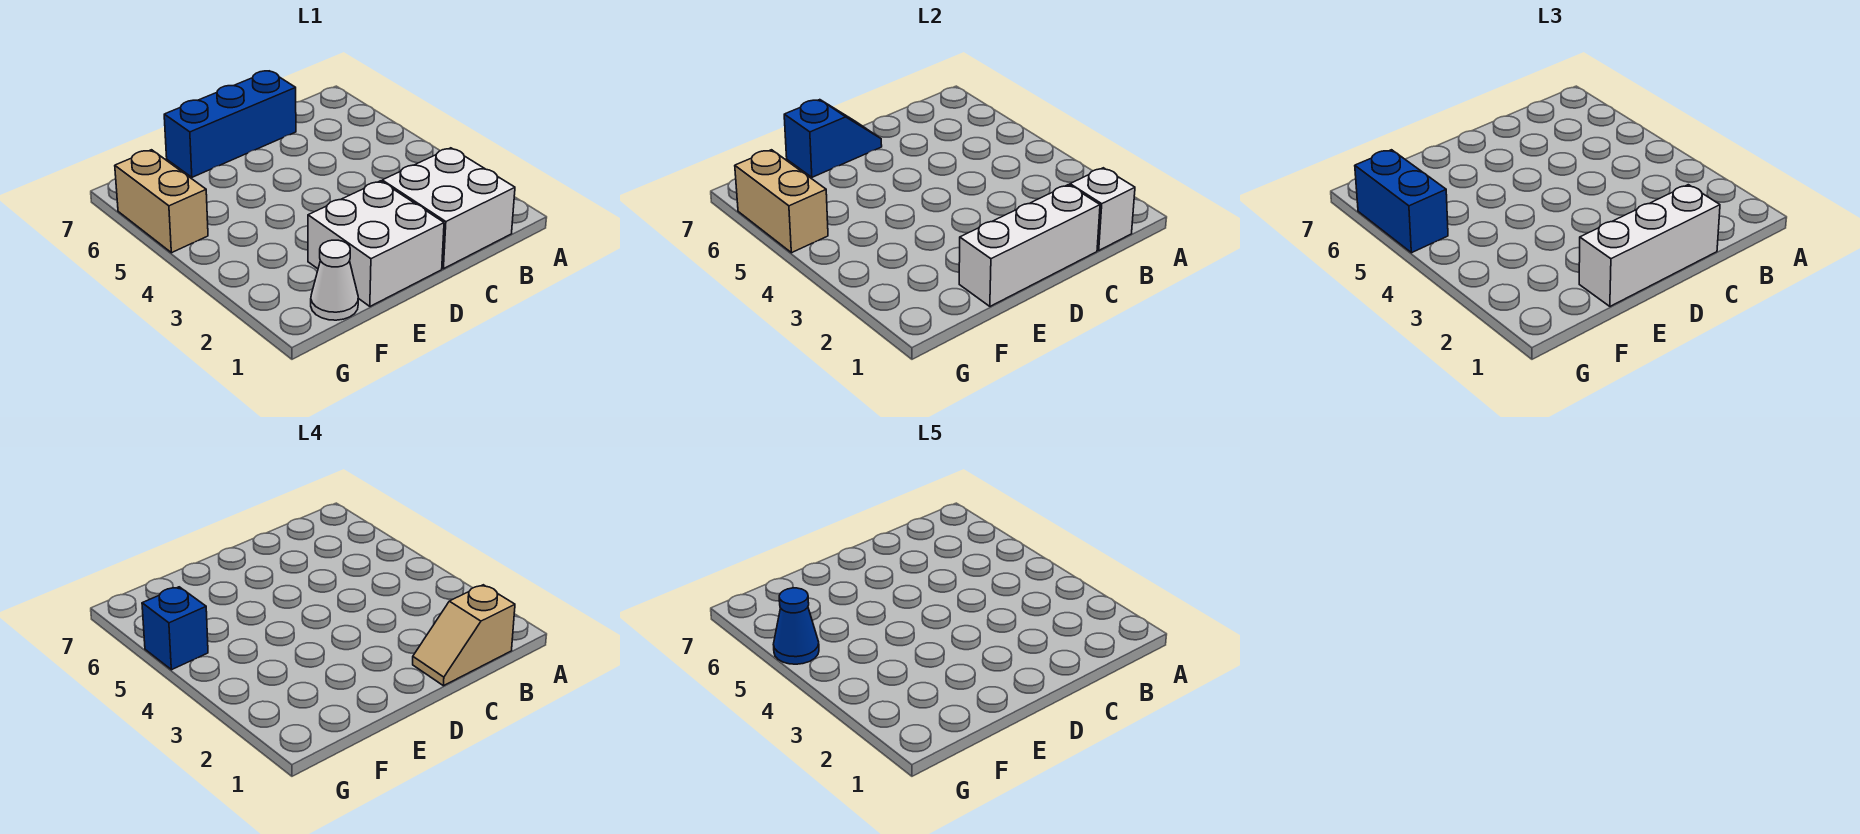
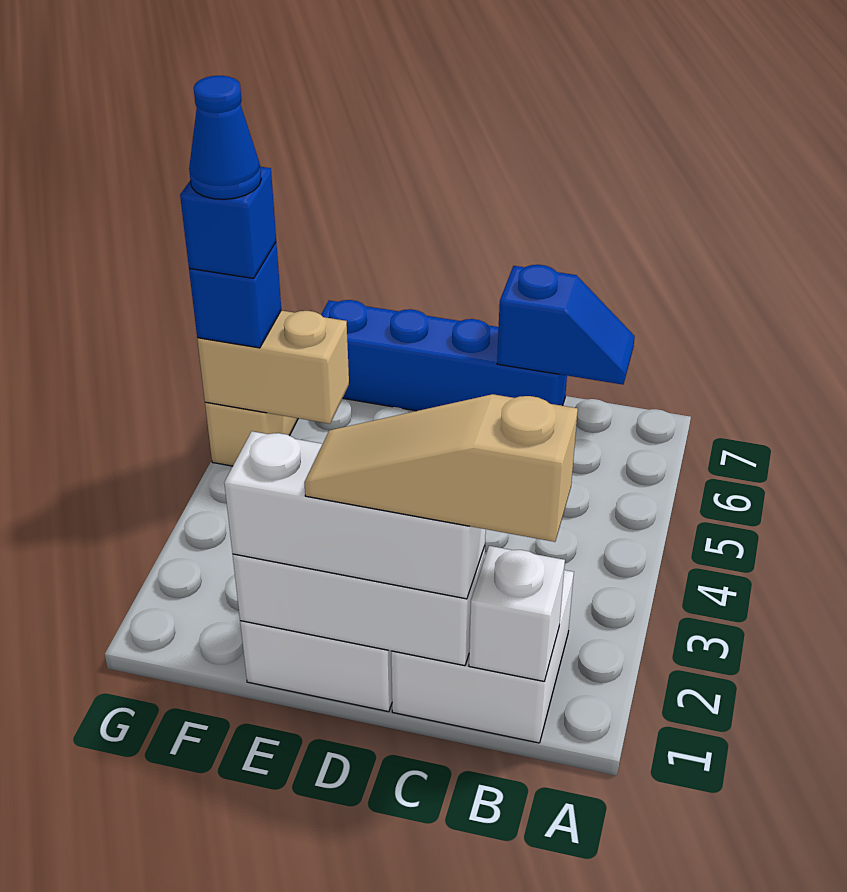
tan 1x2 slope [413,585,515,686] -> tan 1x3 slope [304,394,578,542]
blue 1x3 brick [164,71,296,177] -> blue 1x4 brick [321,300,567,411]
blue 1x2 slope [784,100,882,177] -> blue 1x2 slope moved to [497,265,635,385]
white 1x1 cone [311,240,358,320] -> none
tan 1x2 brick [735,150,828,253] -> tan 1x2 brick turned to [197,310,349,424]
blue 1x2 brick [1355,150,1448,253] -> blue 1x1 brick [189,243,281,348]

